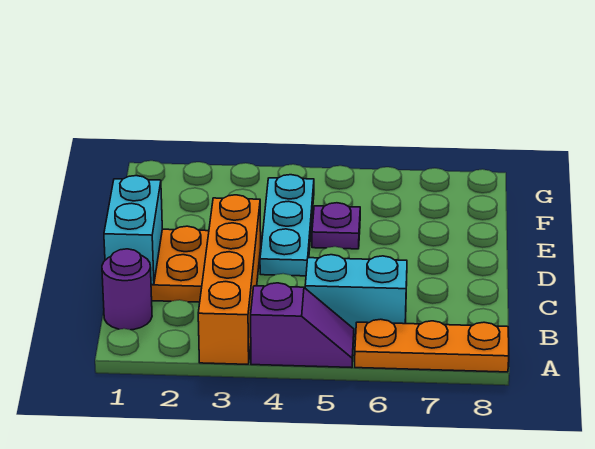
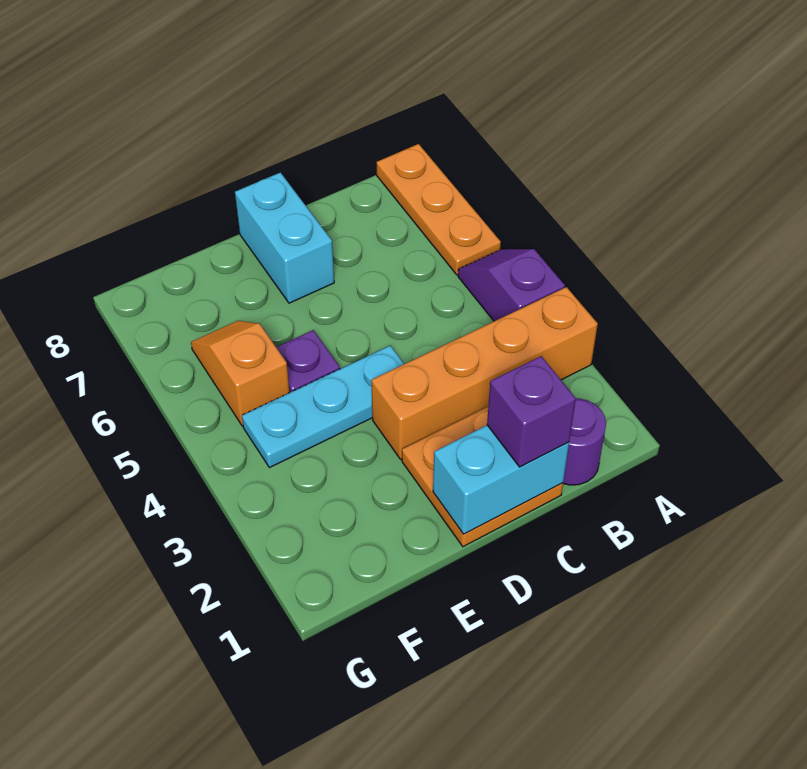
cyan 1x2 brick [305,255,407,337] -> cyan 1x2 brick moved to [235,172,334,303]
none -> purple 1x1 brick [487,356,576,467]
none -> orange 1x2 slope [191,321,290,426]

